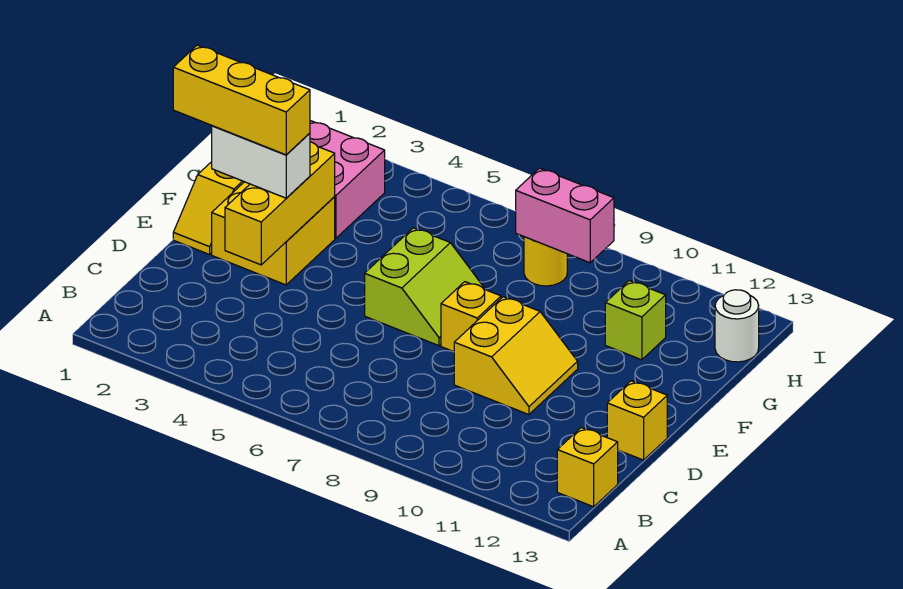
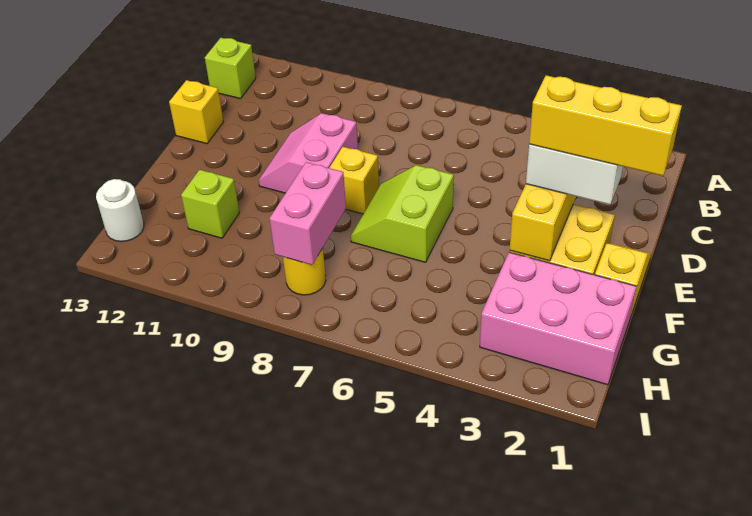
yellow 1x1 brick [557,428,618,507] -> lime 1x1 brick [205,38,256,99]
yellow 2x2 slope [454,297,578,415] -> pink 2x2 slope [259,113,358,193]
pink 1x2 brick [516,168,614,263] -> pink 1x2 brick turned to [270,162,346,265]

